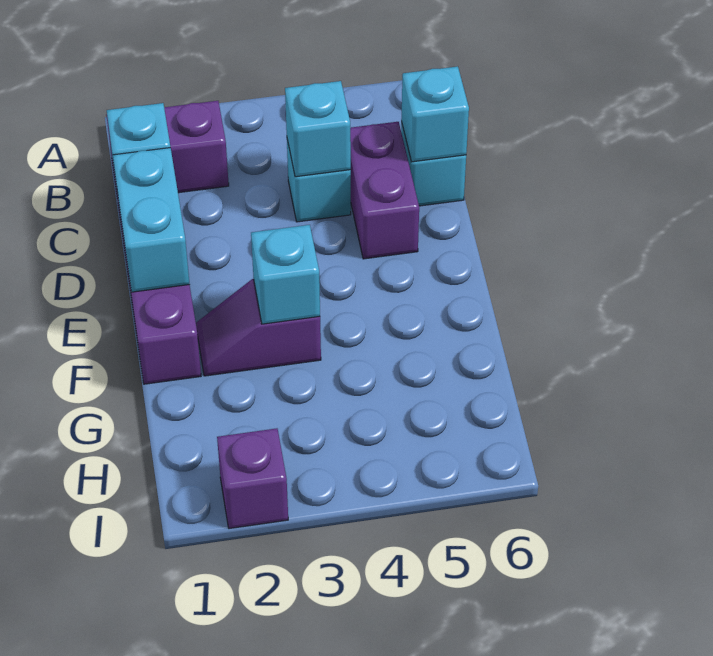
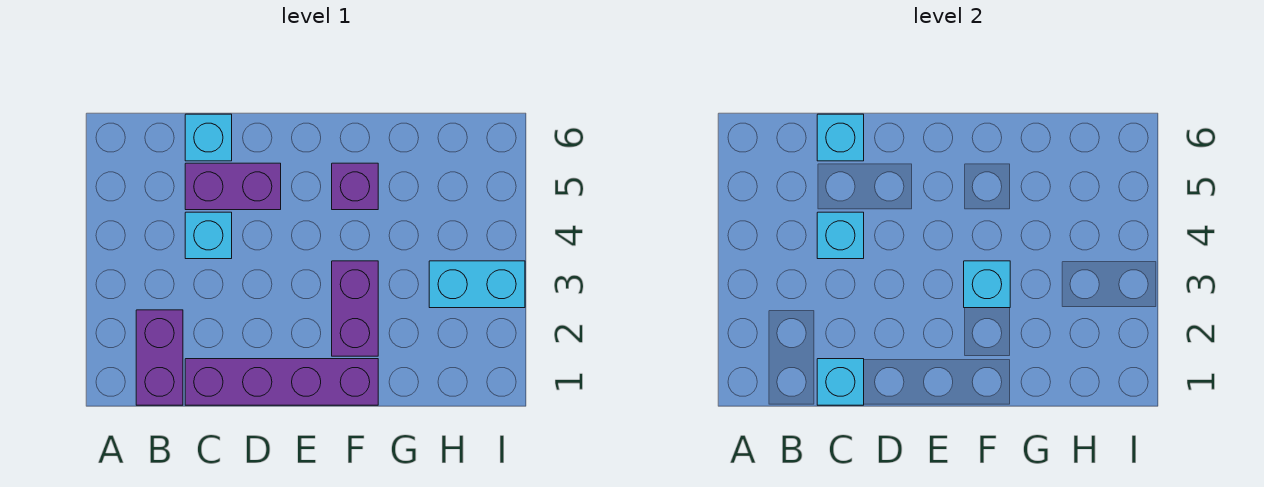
cyan 1x2 brick [113,148,190,292] -> cyan 1x2 brick moved to [429,261,525,308]
purple 1x2 slope [196,279,321,376] -> purple 1x2 brick [332,261,378,356]
purple 1x1 brick [217,428,288,529] -> purple 1x1 brick moved to [332,163,378,210]

